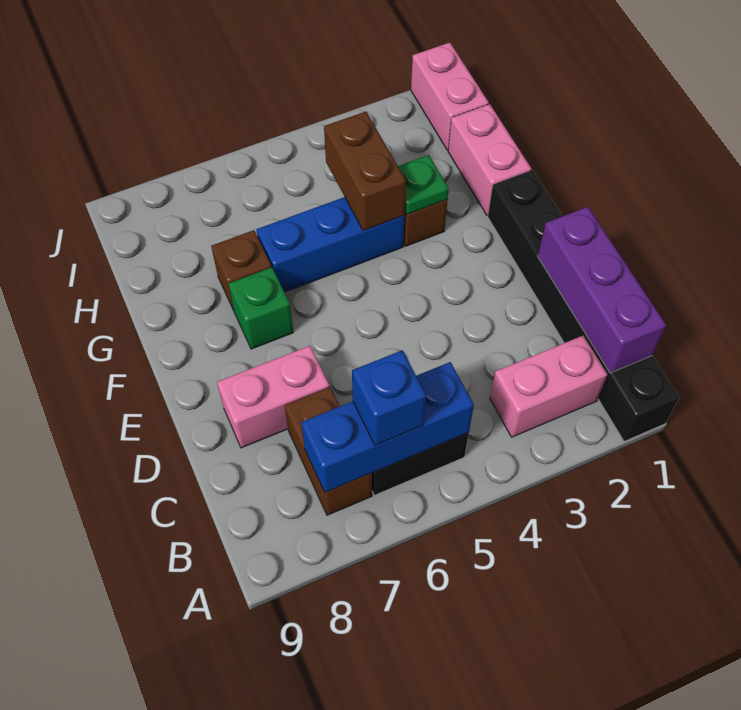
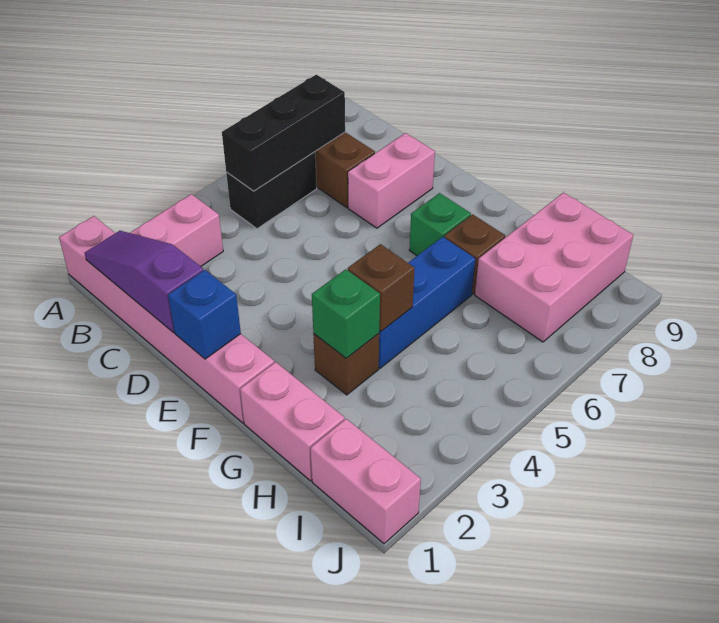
black 1x6 brick [488,170,679,441] -> pink 1x6 brick [59,216,274,423]
purple 1x3 brick [538,207,666,373] -> purple 1x3 slope [85,231,204,332]
blue 1x3 brick [301,362,474,492] -> black 1x3 brick [222,75,345,191]
blue 1x1 brick [352,350,426,445] -> blue 1x1 brick moved to [168,270,241,359]
green 1x1 plate [398,155,449,214] -> green 1x1 brick [312,269,380,358]
brown 1x2 brick [324,111,406,231] -> brown 1x1 brick [348,244,415,331]
none -> pink 2x3 brick [475,193,633,342]

